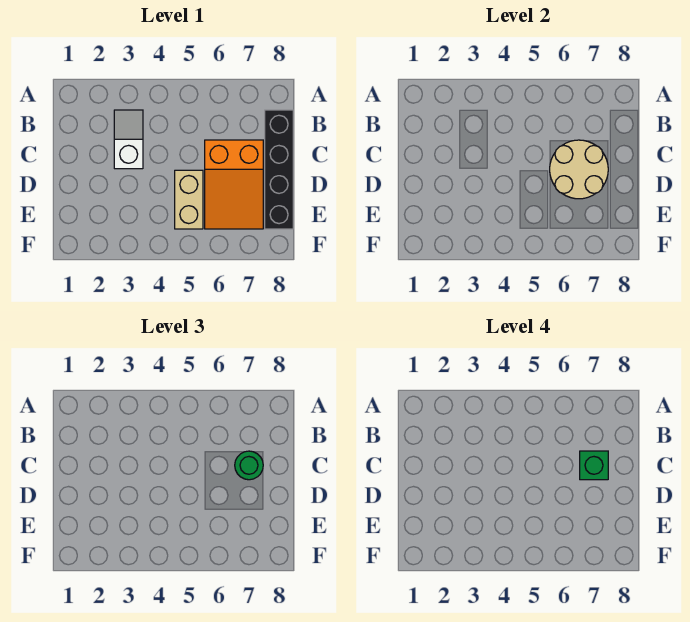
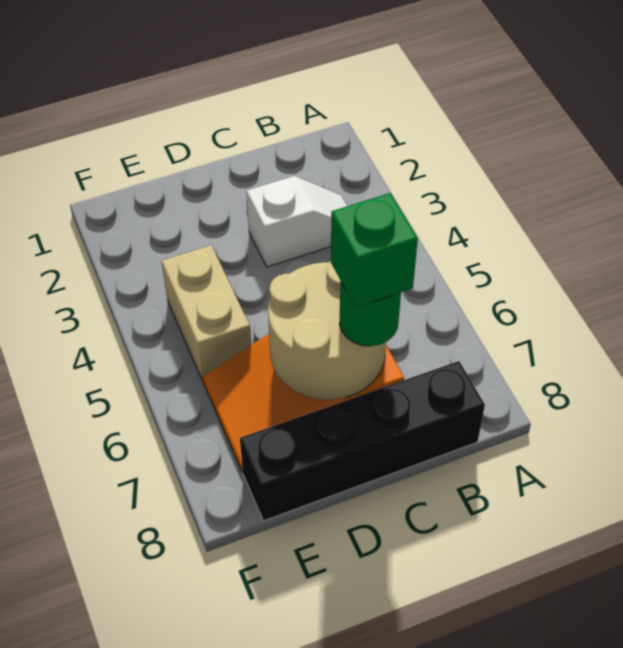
tan 1x2 brick [175,170,203,229] -> tan 1x2 brick turned to [162,245,251,381]

